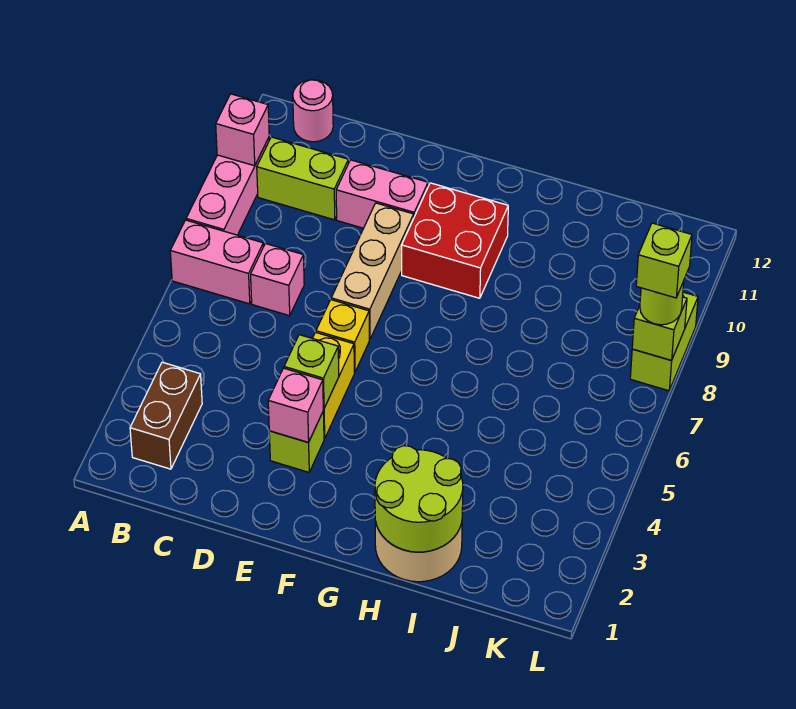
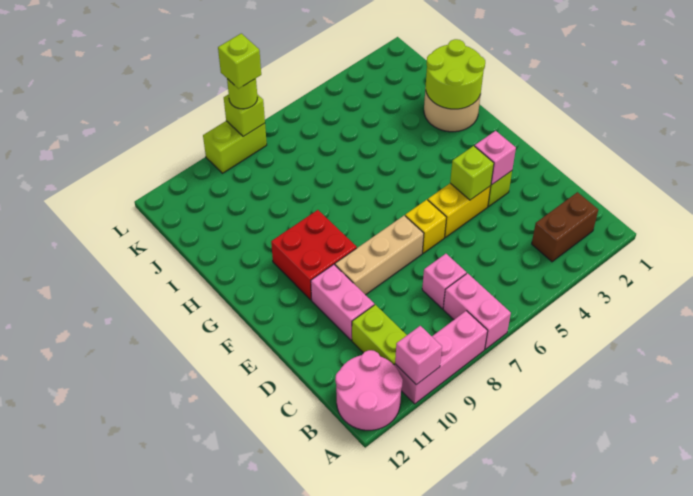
pink 1x1 round brick [293,80,333,142] -> pink 2x2 round brick [335,350,403,430]

